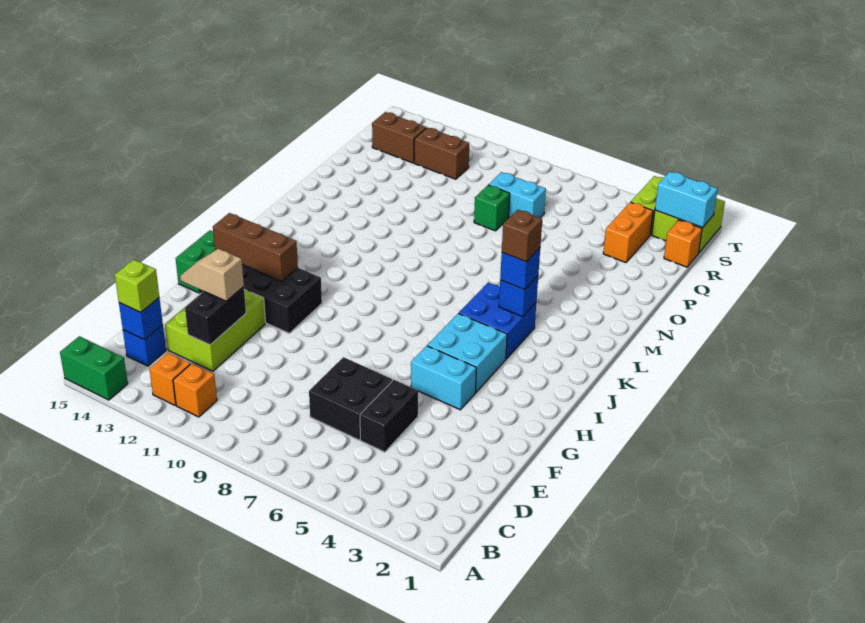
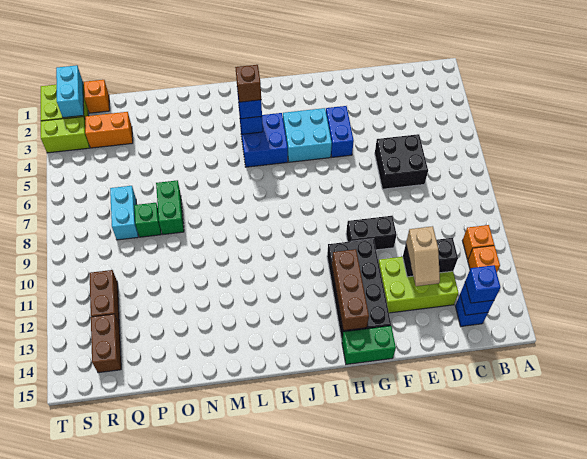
green 1x2 brick [60,336,128,400] -> green 1x2 brick moved to [156,180,184,234]
lime 1x1 brick [115,260,159,312] -> blue 1x1 brick [465,265,500,303]
black 1x2 brick [360,380,418,452] -> black 1x2 brick moved to [346,216,397,250]
cyan 1x2 brick [411,346,476,410] -> blue 1x2 brick [326,106,354,157]

